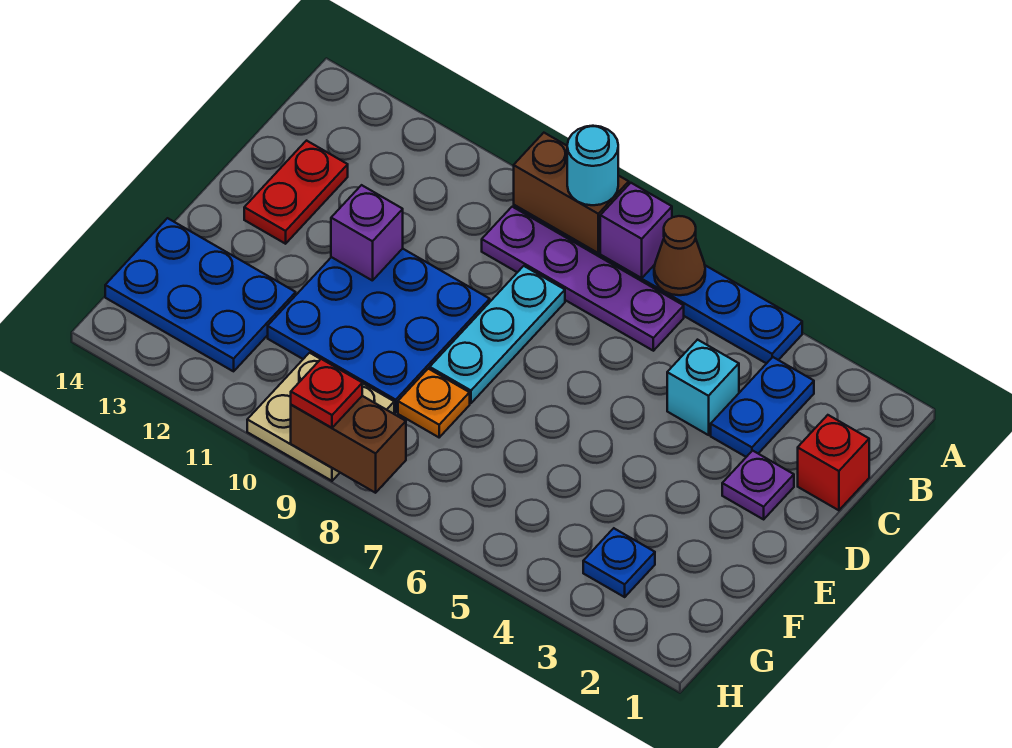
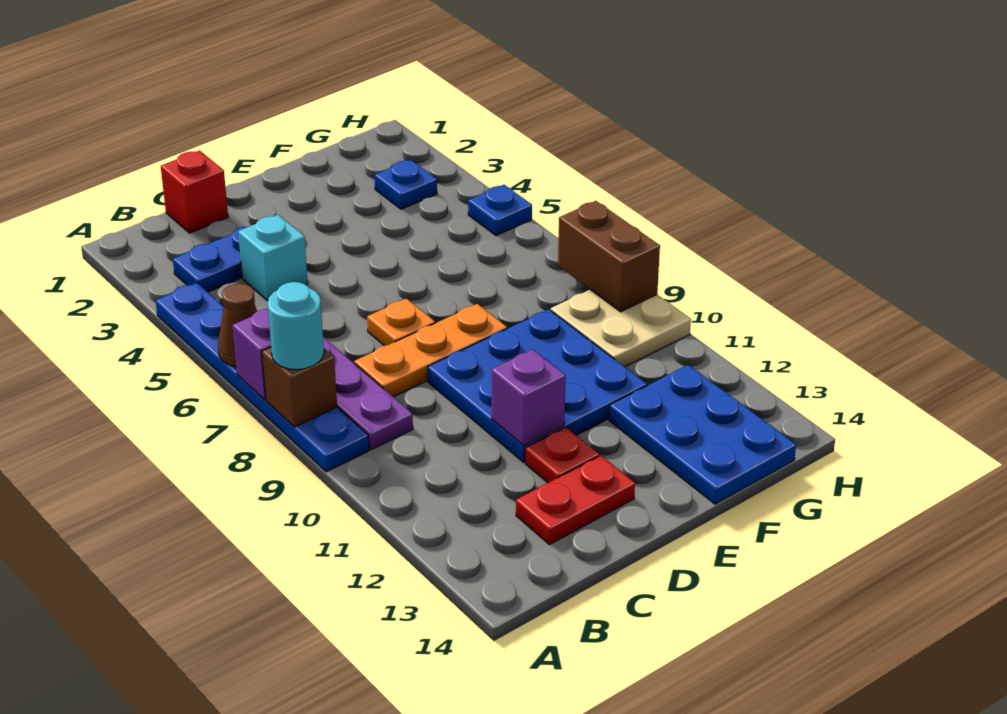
brown 1x2 brick [514,133,629,253] -> brown 1x1 brick [262,347,337,427]
cyan 1x3 plate [430,266,565,403] -> orange 1x3 plate [354,304,507,397]
purple 1x1 plate [722,451,794,519] -> none
orange 1x1 plate [398,369,470,437] -> orange 1x1 plate moved to [367,299,435,346]
none -> blue 1x1 plate [468,185,532,236]
red 1x1 plate [291,359,362,428] -> red 1x1 plate moved to [525,427,599,483]

